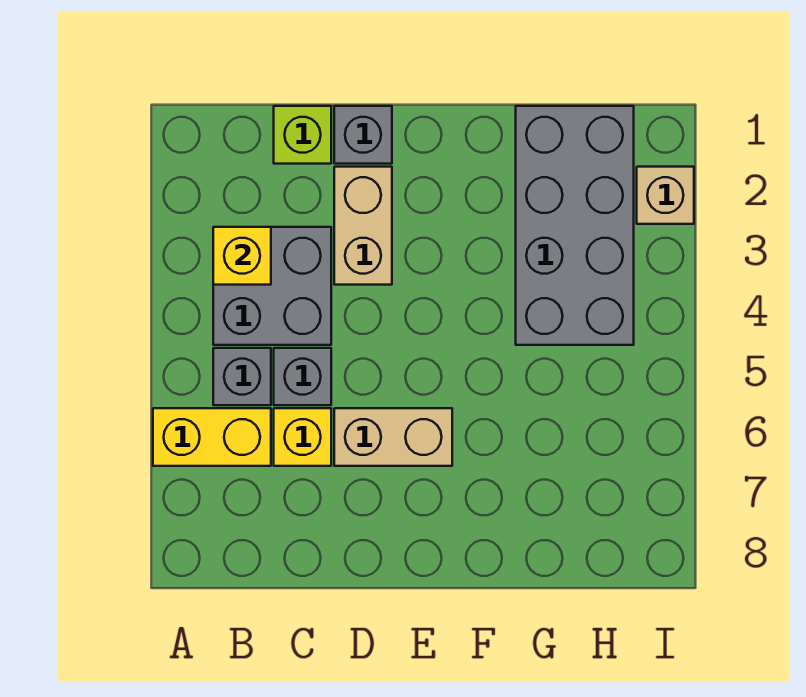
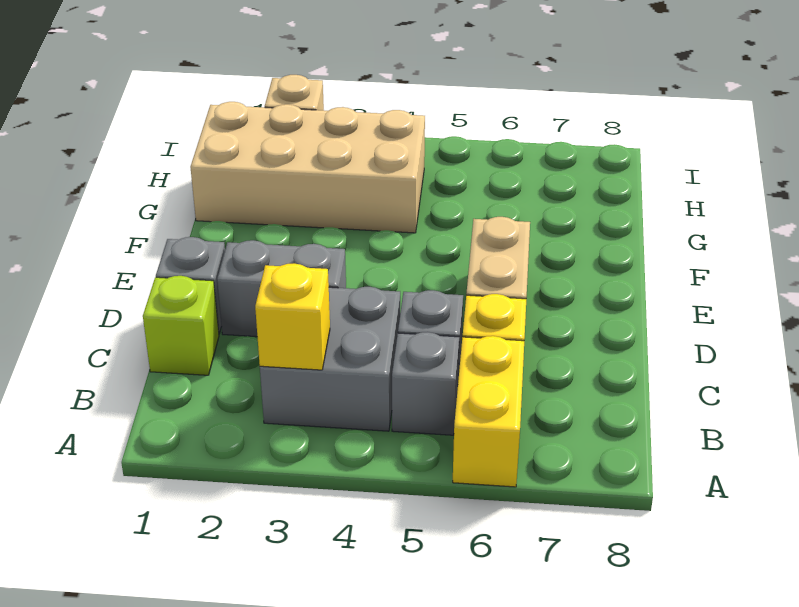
tan 1x2 brick [334,167,392,285] -> grey 1x2 brick [217,240,346,337]
grey 2x4 brick [516,106,634,345] -> tan 2x4 brick [190,102,425,233]

